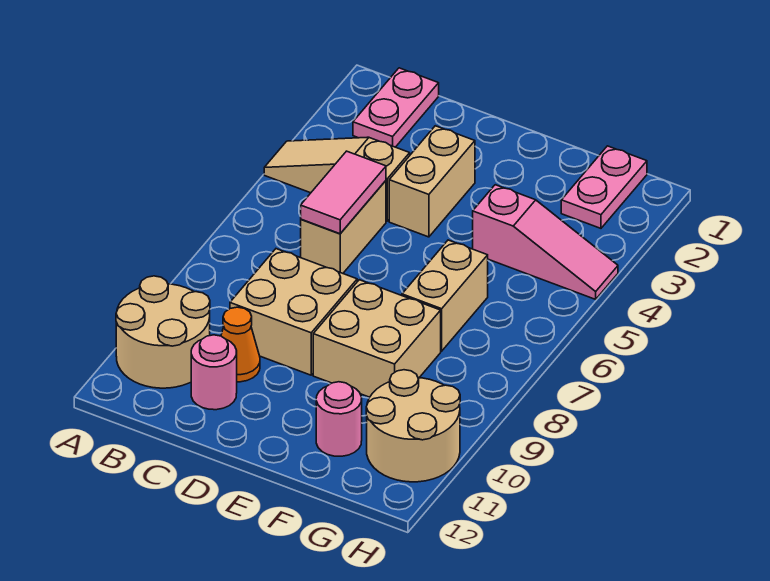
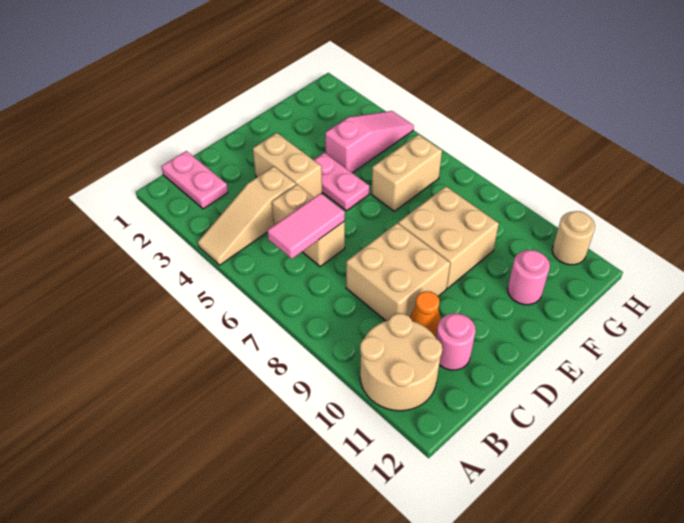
pink 1x2 tile [301,151,386,234] -> pink 1x2 tile turned to [267,193,345,259]
tan 1x2 brick [402,240,488,351] -> tan 1x2 brick turned to [371,135,442,211]
pink 1x2 plate [561,146,647,228] -> pink 1x2 plate moved to [314,153,369,211]
tan 2x2 round brick [366,370,460,482] -> tan 1x1 round brick [552,211,595,265]

